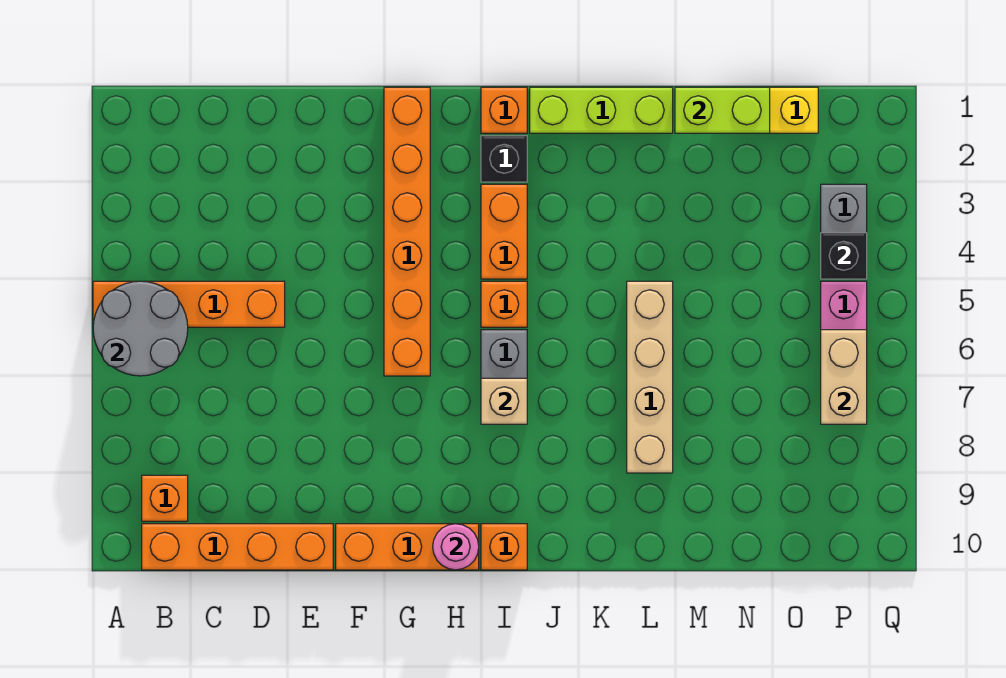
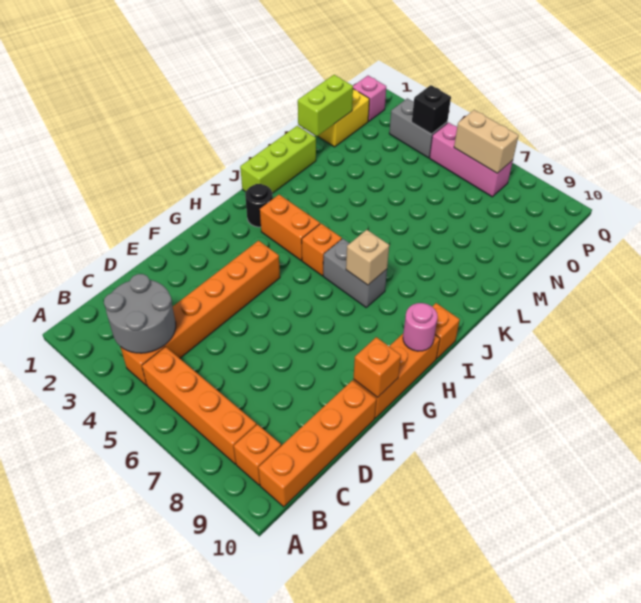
orange 1x4 brick [93,281,285,327] -> orange 1x4 brick turned to [142,347,256,464]
grey 2x2 round brick [93,281,188,376] -> grey 2x2 round brick moved to [104,274,176,353]
orange 1x6 brick [384,87,430,376] -> orange 1x6 brick turned to [121,241,280,385]
orange 1x1 brick [481,87,527,133] -> orange 1x1 brick moved to [353,337,401,398]
black 1x1 brick [481,136,527,182] -> black 1x1 round brick [245,184,273,227]
tan 1x4 brick [627,281,673,473] -> none
none -> pink 1x1 brick [353,76,386,121]

